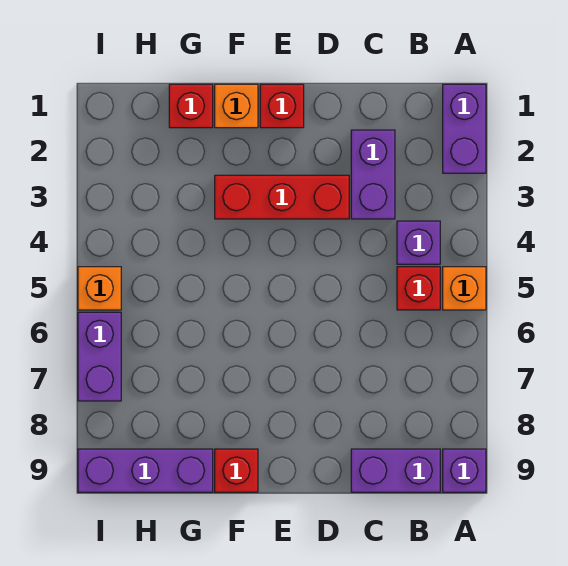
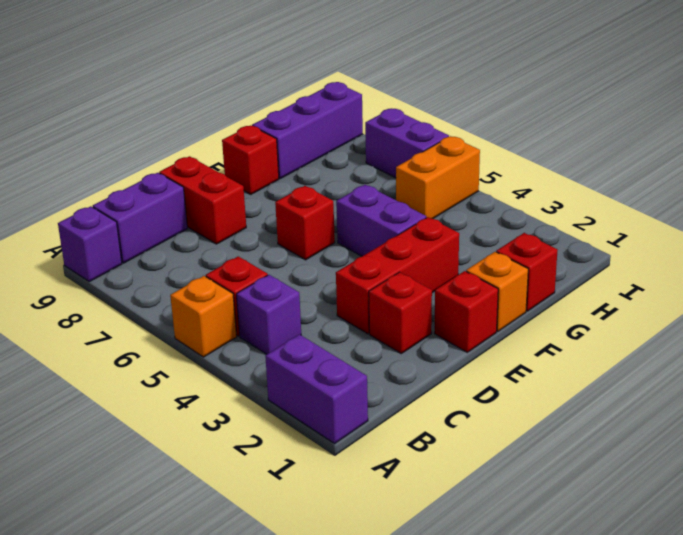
purple 1x2 brick [351,130,395,219] -> purple 1x2 brick moved to [336,185,426,256]
none -> red 1x1 brick [369,272,432,353]
none -> red 1x2 brick [159,156,246,244]
none -> red 1x1 brick [275,186,335,260]
orange 1x1 brick [78,267,121,310] -> orange 1x2 brick [396,136,480,219]

